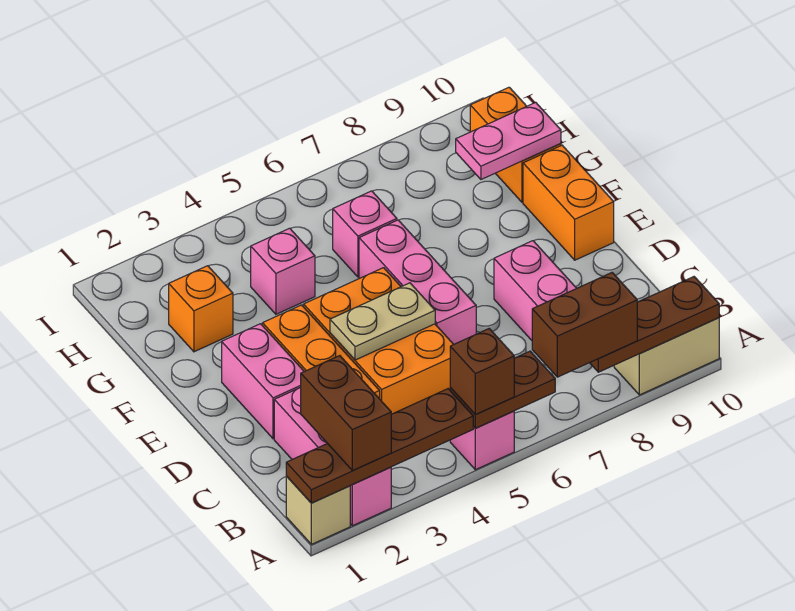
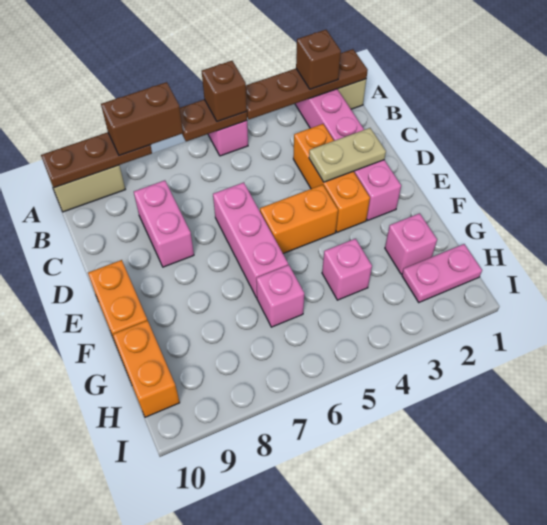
brown 1x2 brick [300,356,391,471] -> brown 1x1 brick [296,30,341,89]
orange 2x3 brick [304,268,454,414] -> orange 1x2 brick [260,185,338,253]
tan 1x2 plate [330,283,435,360] -> tan 1x2 plate moved to [309,128,386,182]
orange 1x1 brick [169,266,233,352] -> pink 1x1 brick [385,213,437,274]
pink 1x2 plate [456,102,561,179] -> pink 1x2 plate moved to [402,244,482,302]

